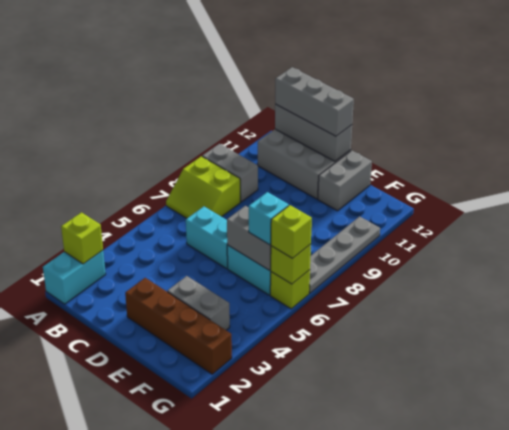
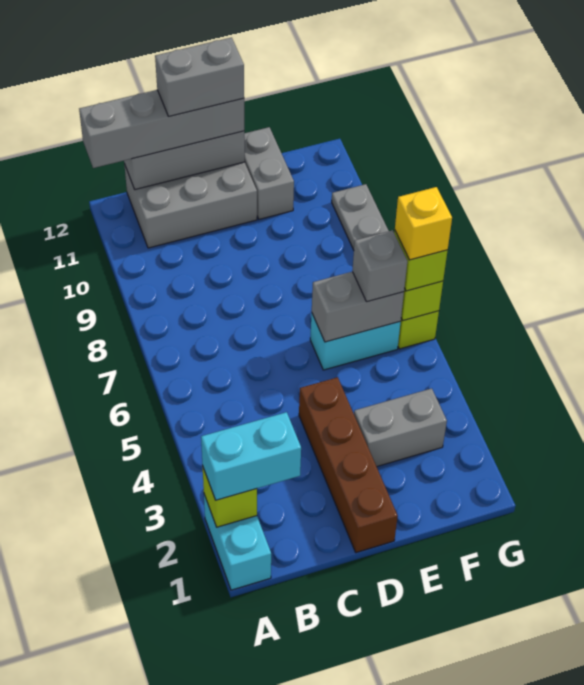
lime 2x2 slope [166,156,240,218] -> none
grey 1x2 brick [202,144,258,202] -> grey 1x2 brick moved to [155,38,244,116]
grey 1x3 brick [275,67,354,136] -> grey 1x4 brick [79,90,244,168]
cyan 1x2 brick [186,207,228,269] -> cyan 1x2 brick moved to [201,412,301,500]
brown 1x4 brick [125,278,232,374] -> brown 1x4 brick turned to [299,377,398,553]
cyan 1x1 brick [249,192,289,245] -> grey 1x1 brick [352,230,407,302]
none -> yellow 1x1 brick [395,187,452,260]

